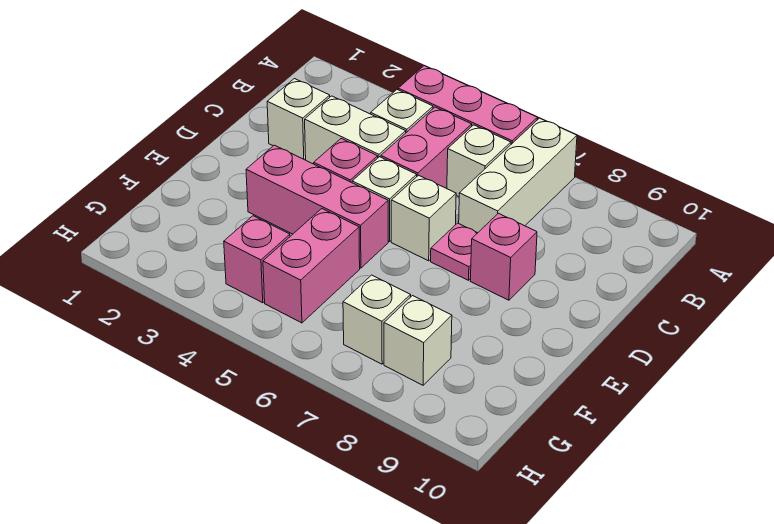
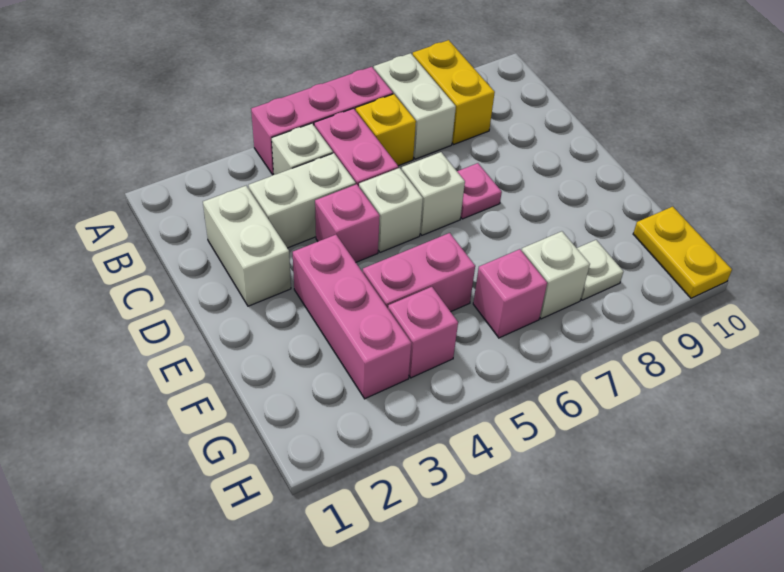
white 1x3 brick [459,118,577,233] -> white 1x2 brick [374,53,456,159]
none -> yellow 1x2 brick [413,40,495,144]
white 1x1 brick [447,125,511,197] -> yellow 1x1 brick [356,94,416,166]
white 1x1 brick [267,79,330,160] -> white 1x2 brick [203,186,291,306]
pink 1x1 brick [471,213,537,300] -> pink 1x1 brick moved to [473,249,547,338]
pink 1x3 brick [246,145,388,268] -> pink 1x3 brick turned to [293,235,411,399]
pink 1x2 brick [263,209,360,323] -> pink 1x2 brick turned to [363,233,475,312]
white 1x1 brick [384,296,452,385] -> white 1x1 plate [577,240,623,300]
none -> yellow 1x2 plate [633,207,732,298]

